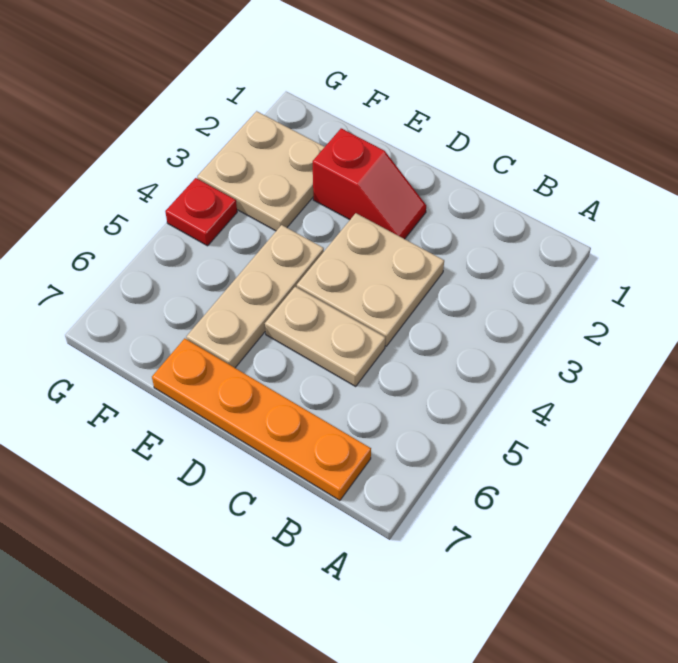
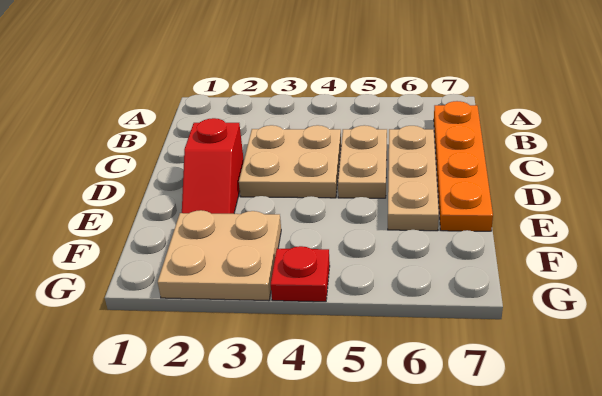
red 1x2 slope [313,128,426,239] -> red 1x2 slope turned to [182,118,244,214]
tan 1x3 plate [186,225,324,368] -> tan 1x3 plate turned to [388,126,439,231]

